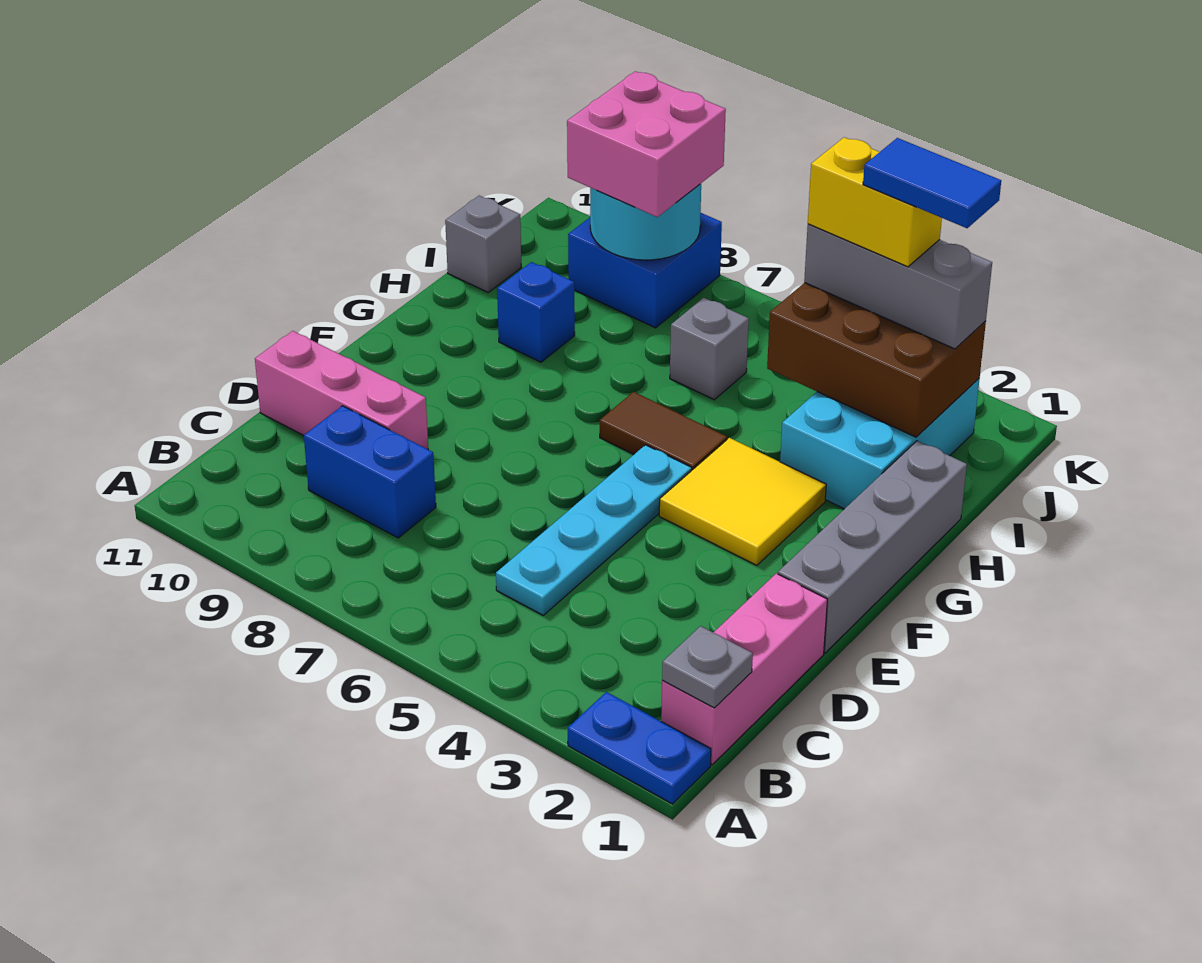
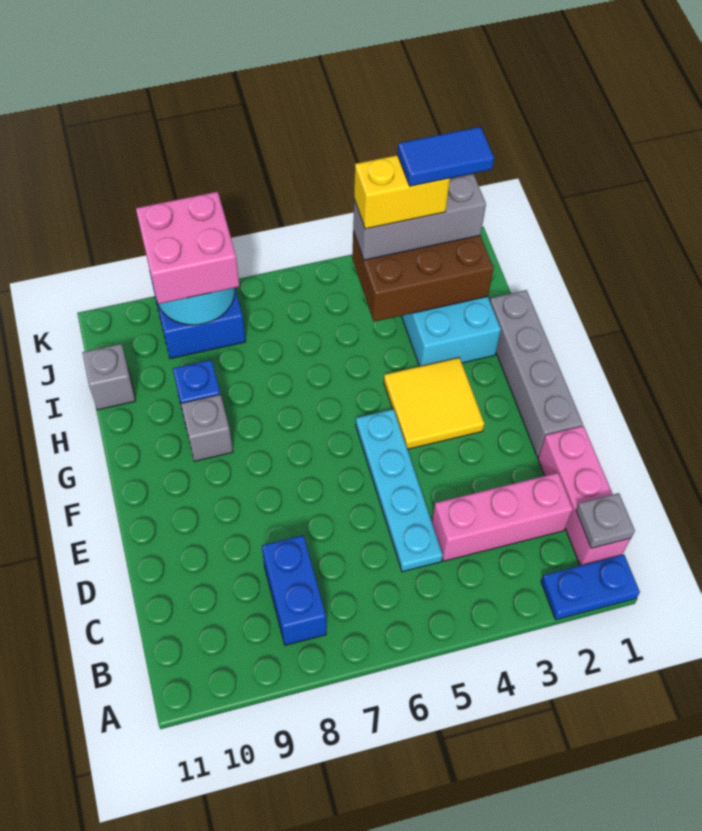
blue 1x2 brick [304,406,436,538] -> blue 1x2 brick turned to [262,535,326,645]
pink 1x3 brick [255,331,428,449] -> pink 1x3 brick moved to [432,473,573,561]
brown 1x2 tile [600,392,727,470] -> none
grey 1x1 brick [670,298,749,400] -> grey 1x1 brick moved to [181,395,233,461]

